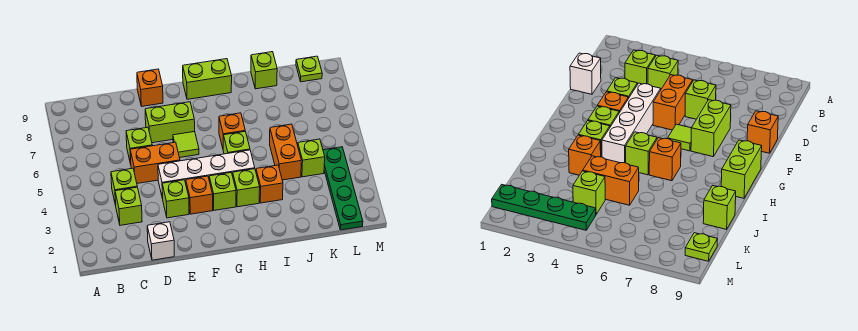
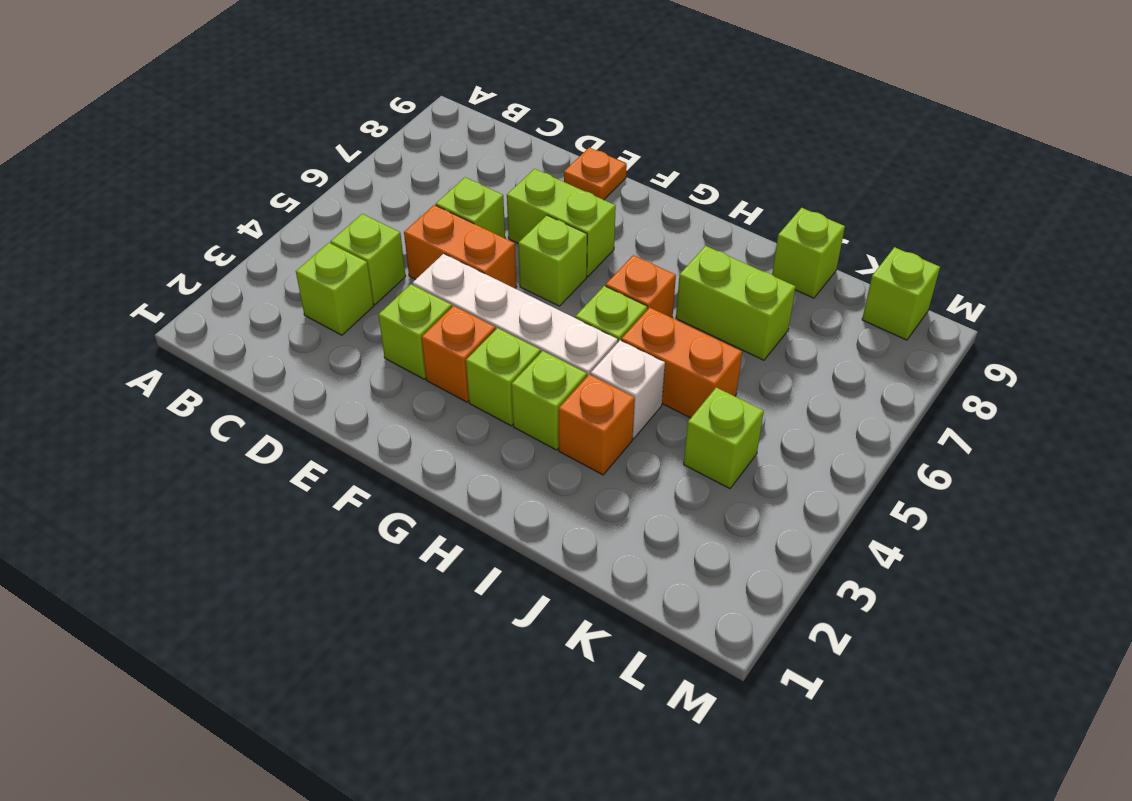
white 1x1 brick [147,222,174,260] -> white 1x1 brick moved to [591,340,665,439]
orange 1x1 brick [137,69,163,106] -> orange 1x1 plate [564,147,627,200]
lime 1x1 tile [173,132,199,158] -> lime 1x1 brick [518,215,587,306]
lime 1x2 brick [183,59,232,99] -> lime 1x2 brick moved to [676,246,796,360]
orange 1x2 brick [270,124,301,180] -> orange 1x2 brick turned to [621,308,742,418]
green 1x4 plate [323,147,363,230] -> none
lime 1x1 plate [296,56,322,82] -> lime 1x1 brick [862,247,940,340]

